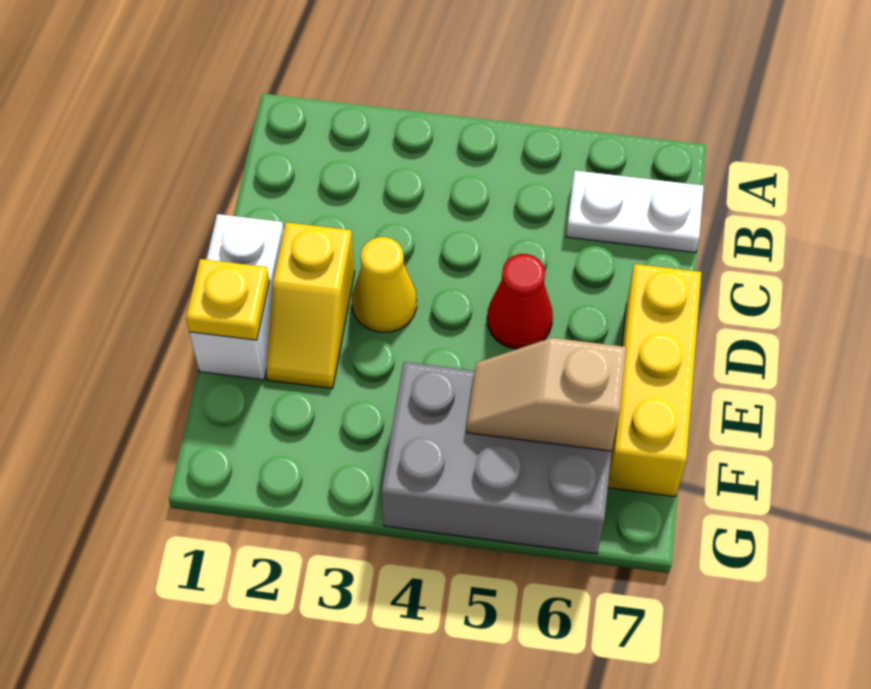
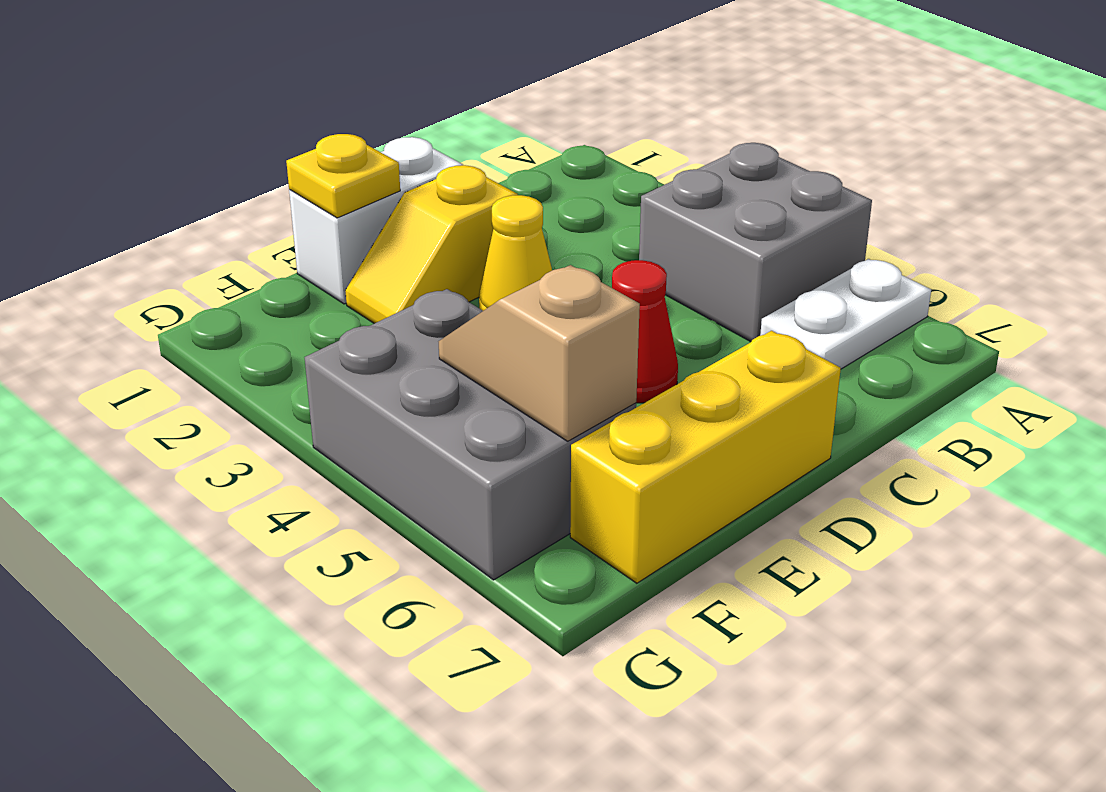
none -> grey 2x2 brick [639,143,872,342]
white 1x2 plate [566,171,704,253] -> white 1x2 plate turned to [760,259,931,369]

